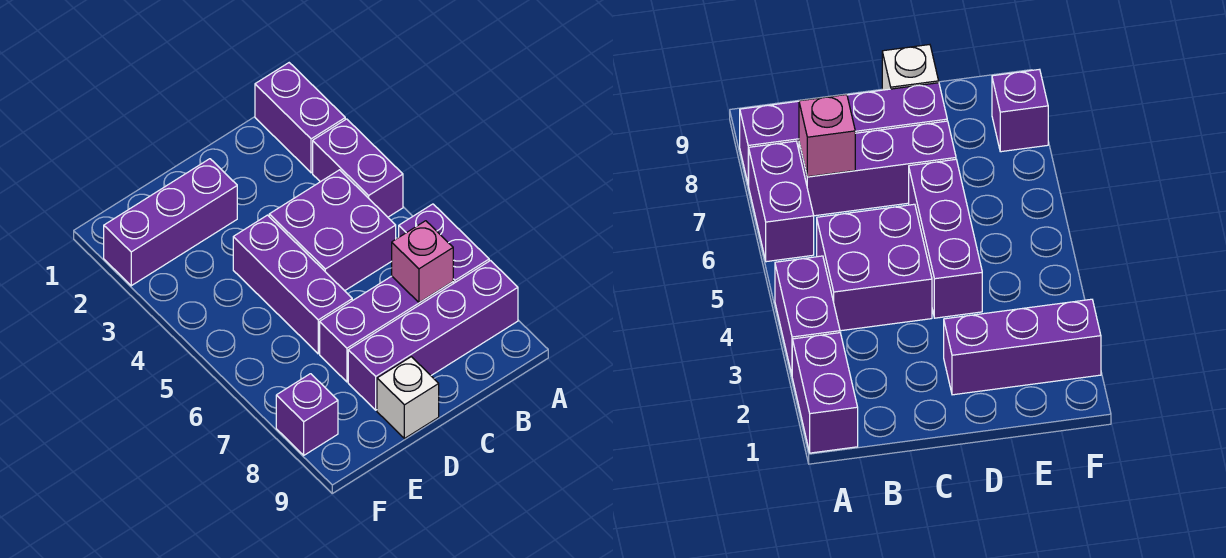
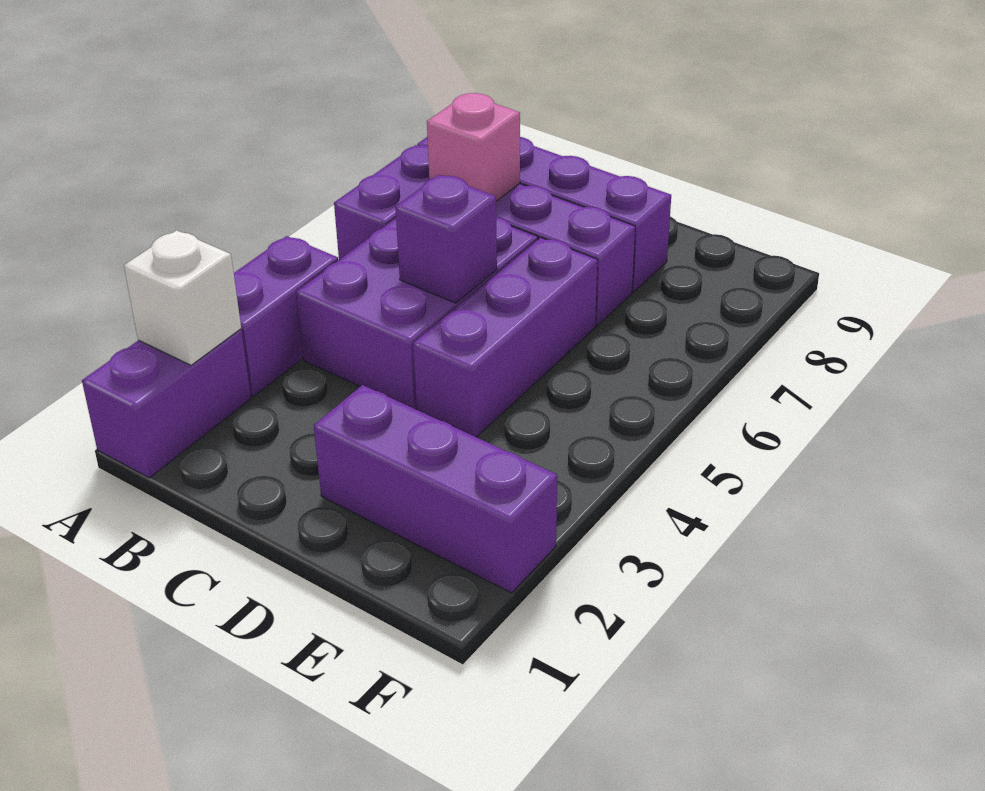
purple 2x2 brick [269,170,396,291] -> purple 2x3 brick [296,218,538,409]
white 1x1 brick [377,357,439,439] -> white 1x1 brick moved to [124,230,241,365]
purple 1x1 brick [276,374,338,455] -> purple 1x1 brick moved to [395,175,497,303]

